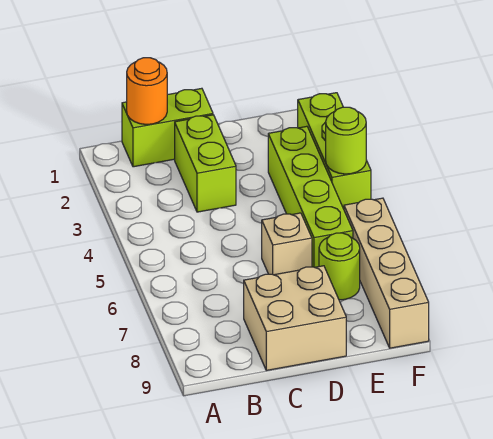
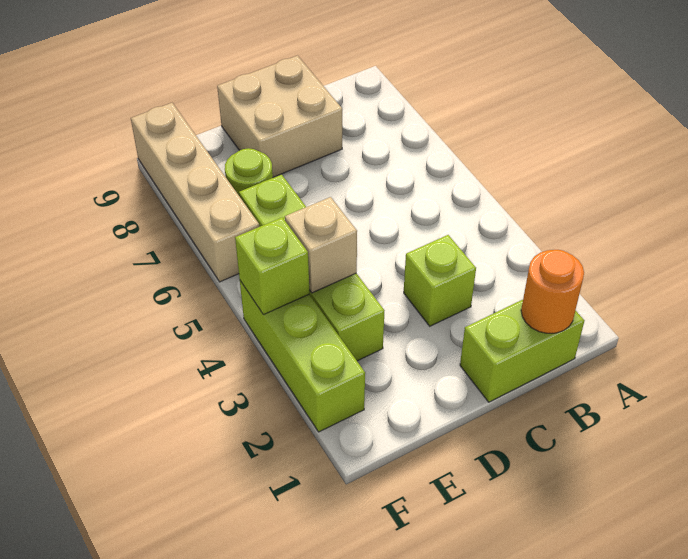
lime 1x2 brick [175,115,236,212] -> lime 1x1 brick [404,235,476,326]
tan 1x1 brick [262,213,312,275] -> tan 1x1 brick moved to [285,197,357,293]
lime 1x1 round brick [326,107,366,174] -> lime 1x1 brick [235,217,310,315]

